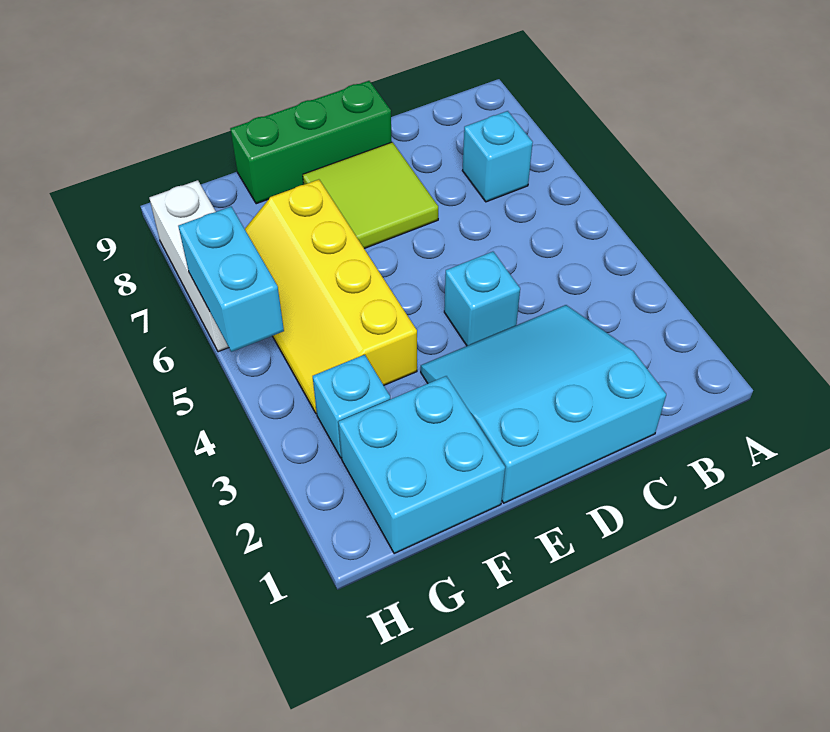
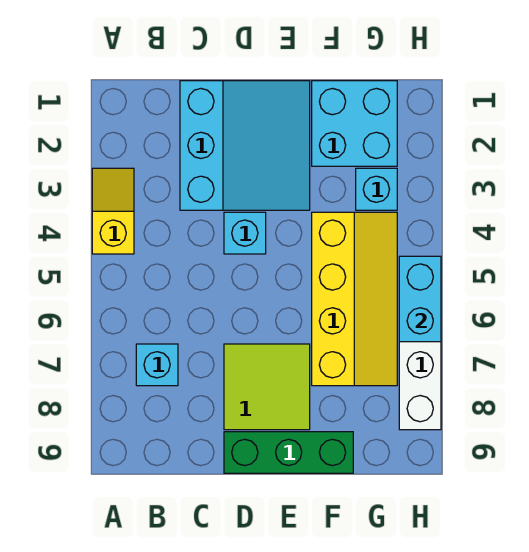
none -> yellow 1x2 slope [92,168,134,254]
cyan 3x3 slope [421,305,666,503] -> cyan 3x3 slope turned to [180,81,310,210]

